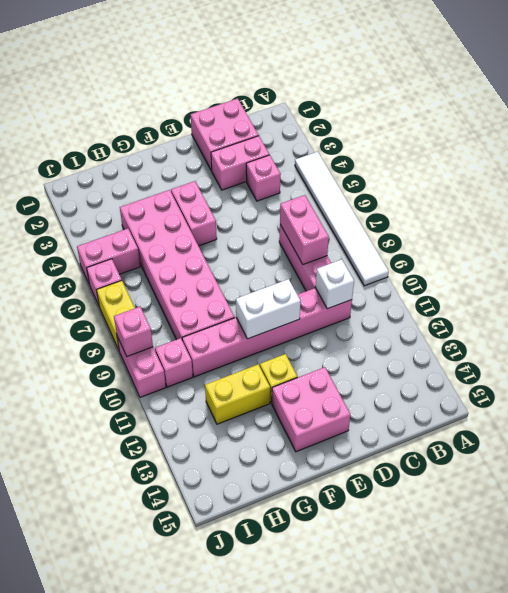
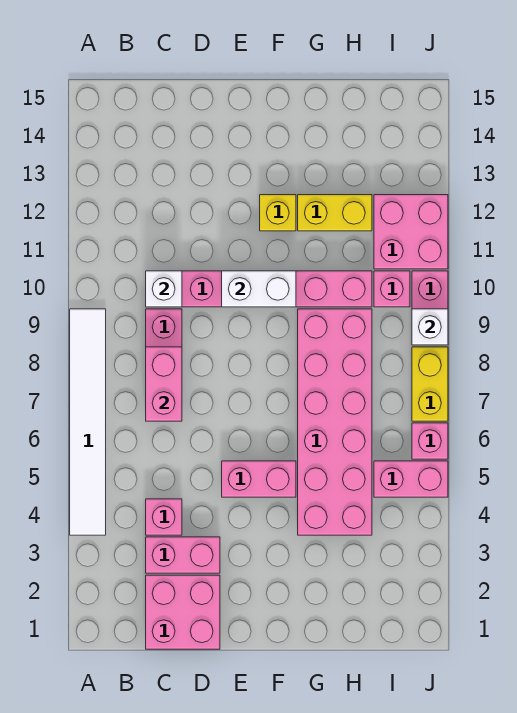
pink 2x2 brick [272,367,351,452] -> pink 2x2 brick moved to [374,195,448,269]
pink 1x2 brick [171,181,217,246] -> pink 1x2 brick turned to [222,461,296,497]
pink 1x1 brick [114,307,153,356] -> white 1x1 brick [412,309,448,345]

